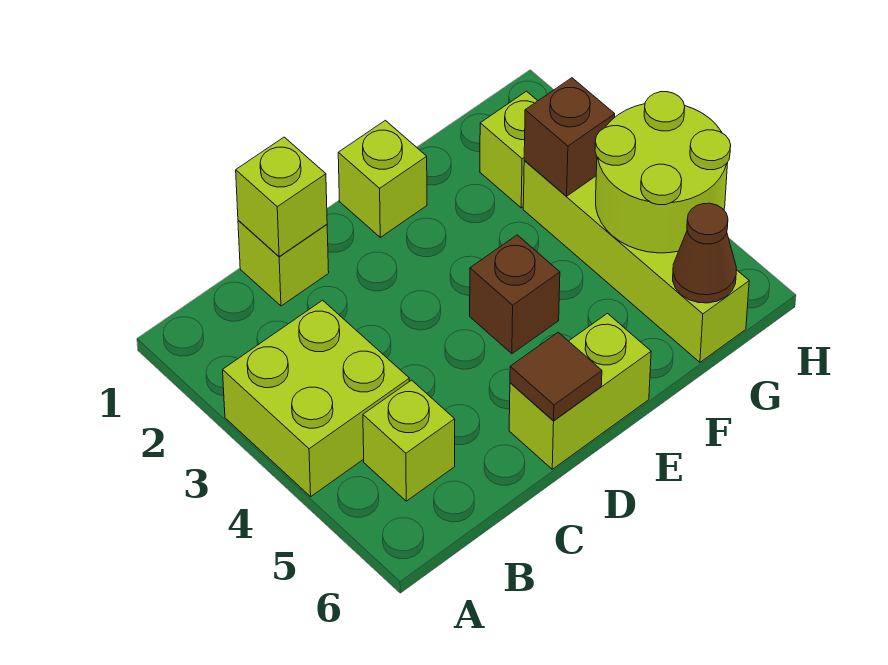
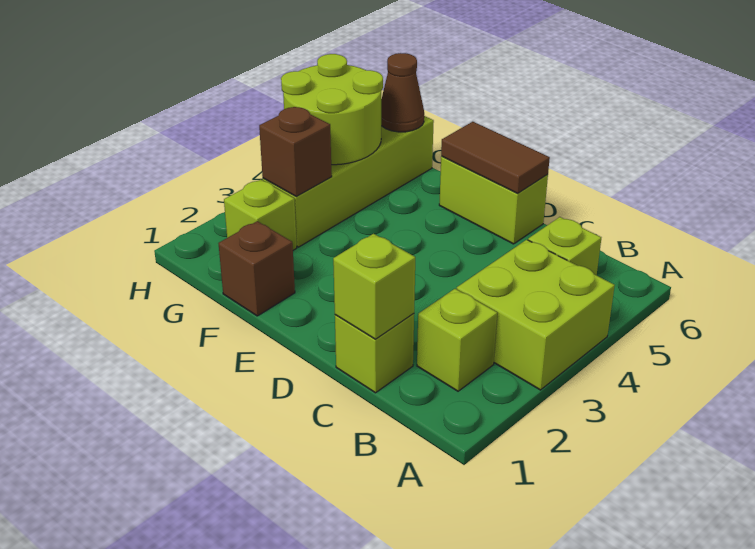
brown 1x1 tile [510,332,602,421] -> brown 1x2 tile [441,122,550,193]
lime 1x1 brick [338,120,427,237] -> lime 1x1 brick moved to [417,289,497,391]
brown 1x1 brick [470,235,560,354] -> brown 1x1 brick moved to [218,221,295,316]

